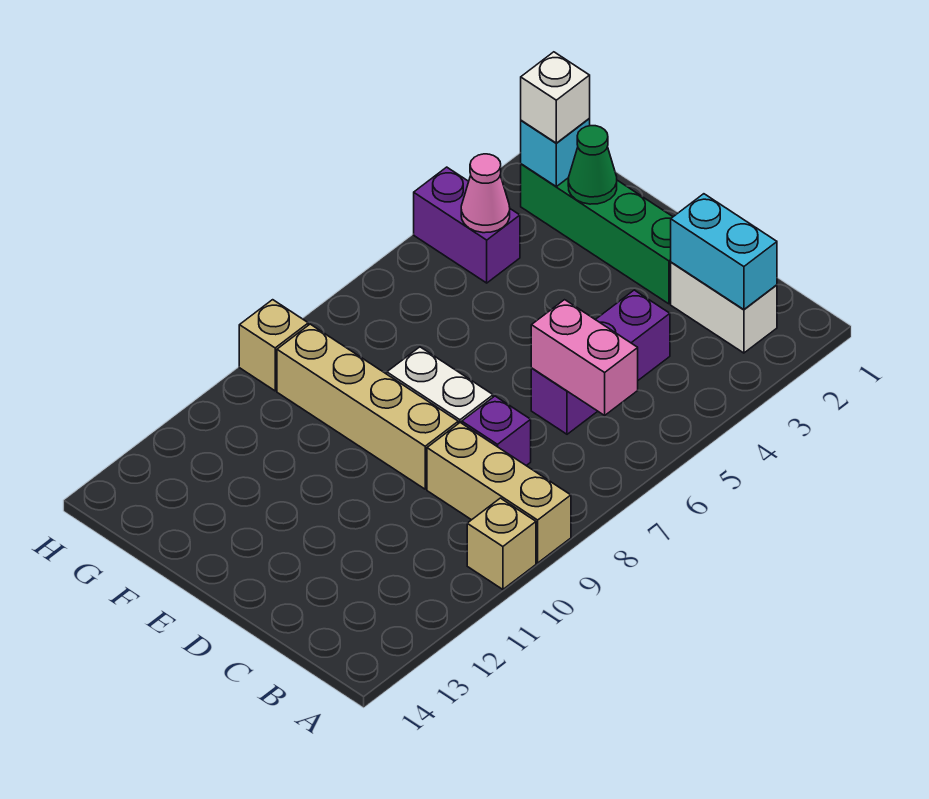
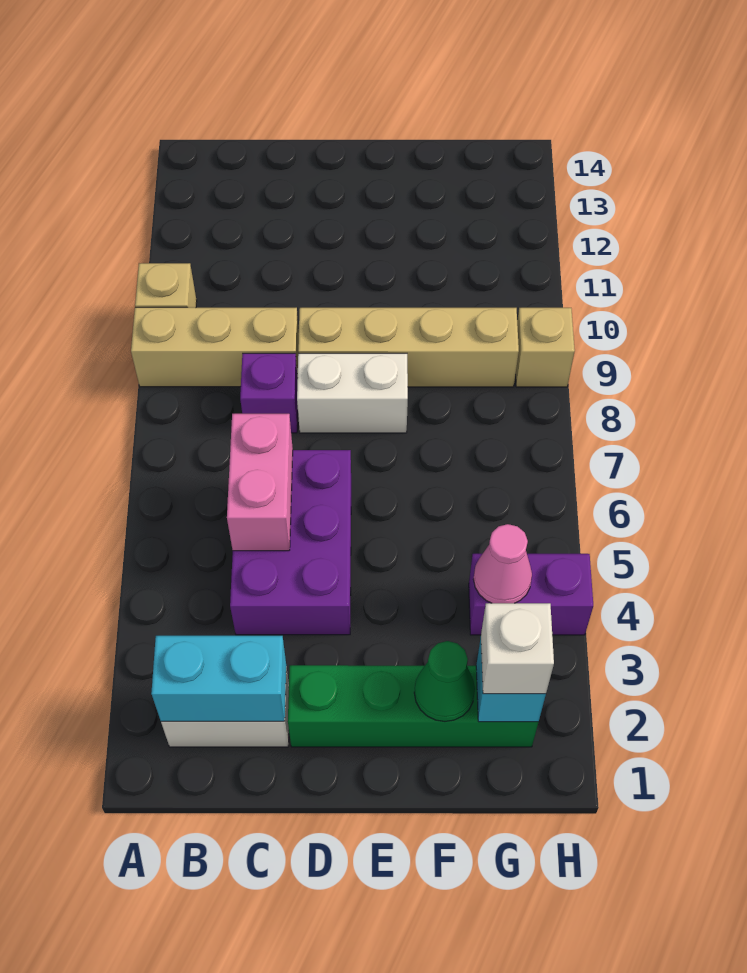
pink 1x2 brick [531,300,638,415] -> pink 1x2 brick turned to [227,414,293,551]
purple 1x3 brick [531,290,670,434] -> purple 2x3 brick [230,450,351,635]

